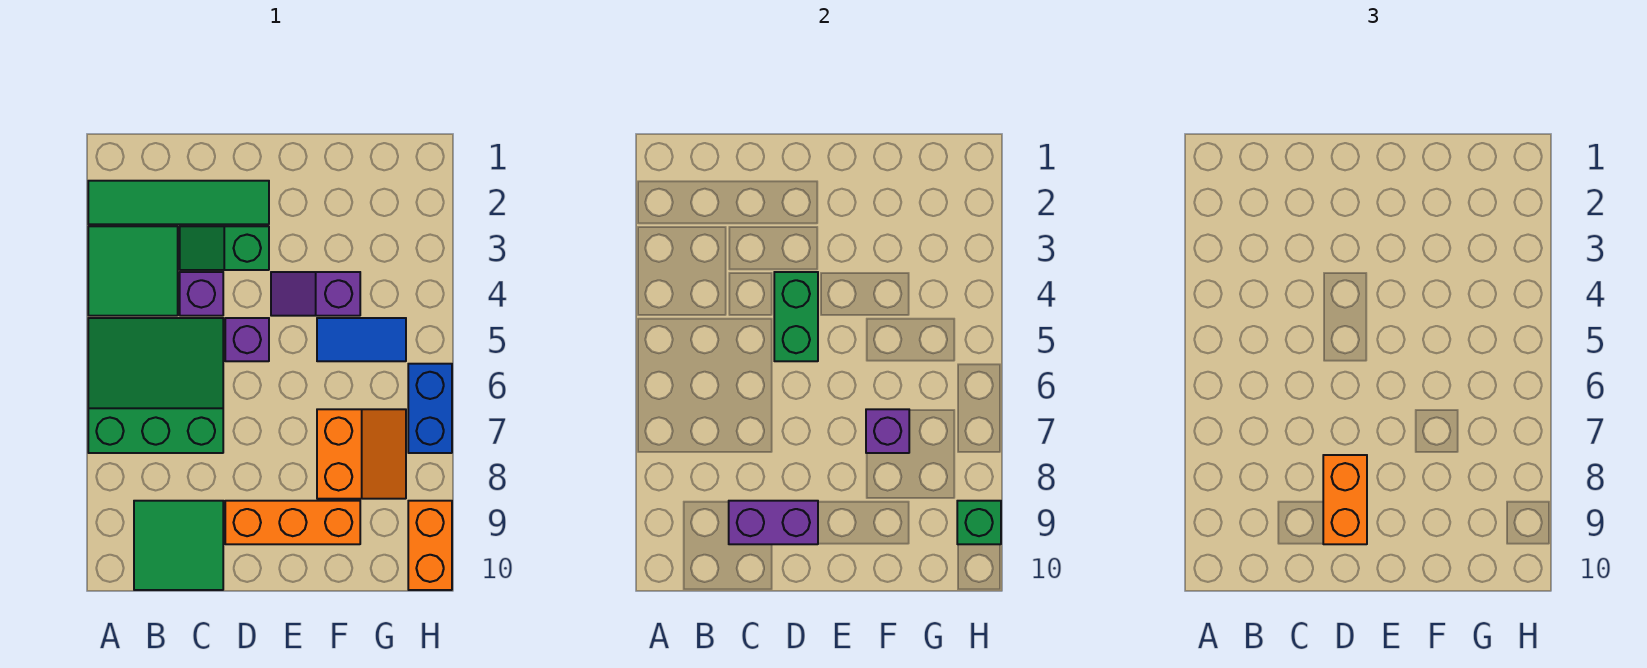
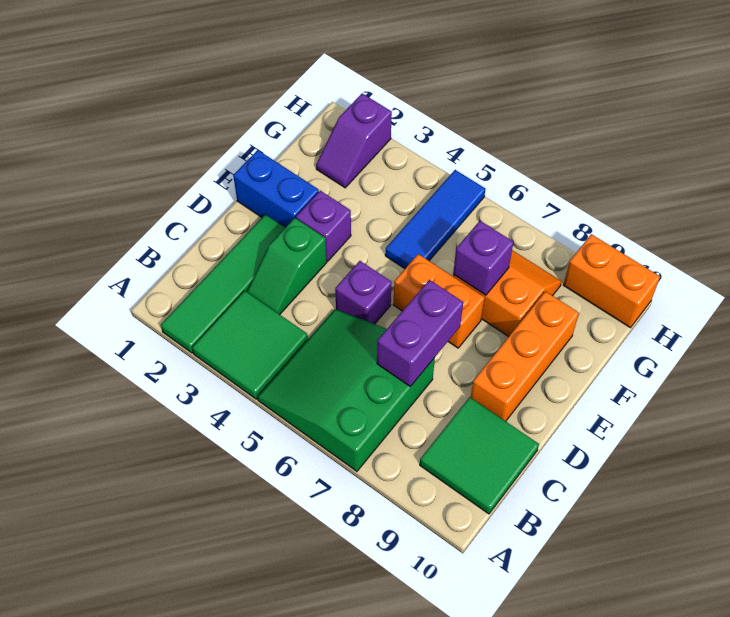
purple 1x1 brick [180,272,223,316] -> purple 1x1 brick moved to [296,191,351,261]
purple 1x2 brick [729,501,818,544] -> purple 1x2 brick moved to [377,280,463,386]
green 1x2 brick [774,272,818,361] -> none
orange 1x2 brick [1323,455,1367,544] -> orange 1x2 brick moved to [393,254,485,348]
purple 1x2 slope [271,272,360,316] -> purple 1x2 slope moved to [316,94,392,188]
blue 1x2 tile [317,318,406,361] -> blue 1x3 tile [385,170,485,269]
blue 1x2 brick [408,364,452,453] -> blue 1x2 brick moved to [233,150,319,228]
green 1x1 brick [957,501,1001,544] -> none

